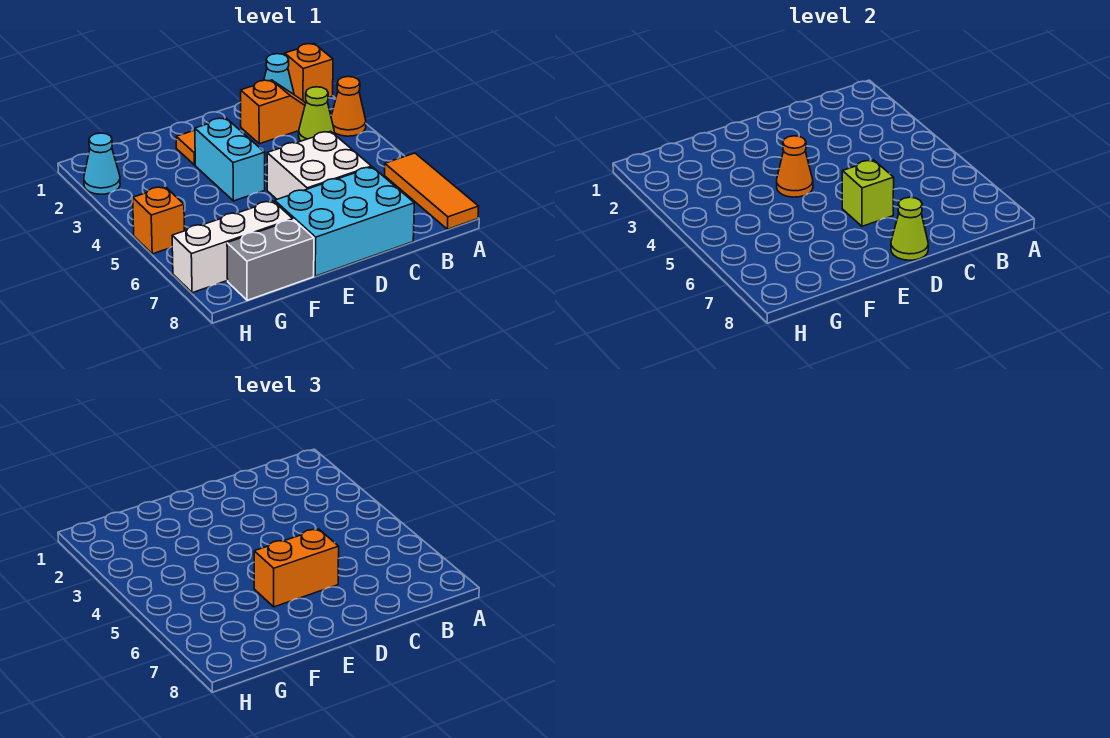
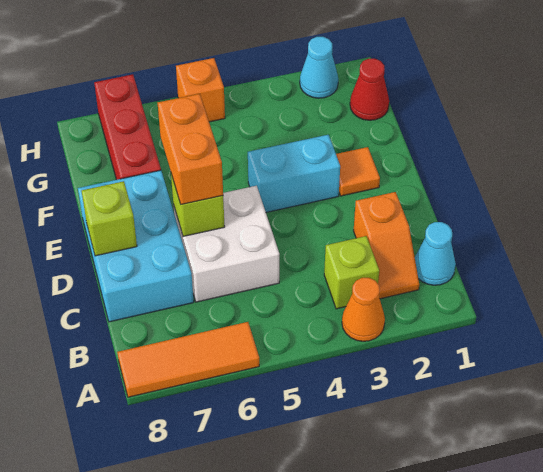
orange 1x1 brick [285,44,333,103] -> none
lime 1x1 cone [299,87,334,141] -> lime 1x1 brick [324,236,379,309]
lime 1x1 cone [891,197,928,260] -> lime 1x1 brick [82,181,137,256]
orange 1x1 cone [777,136,813,197] -> none
white 1x3 brick [172,201,293,293] -> red 1x3 brick [94,74,161,180]
grey 1x2 brick [227,220,314,300] -> none
none -> red 1x1 cone [350,59,389,120]

